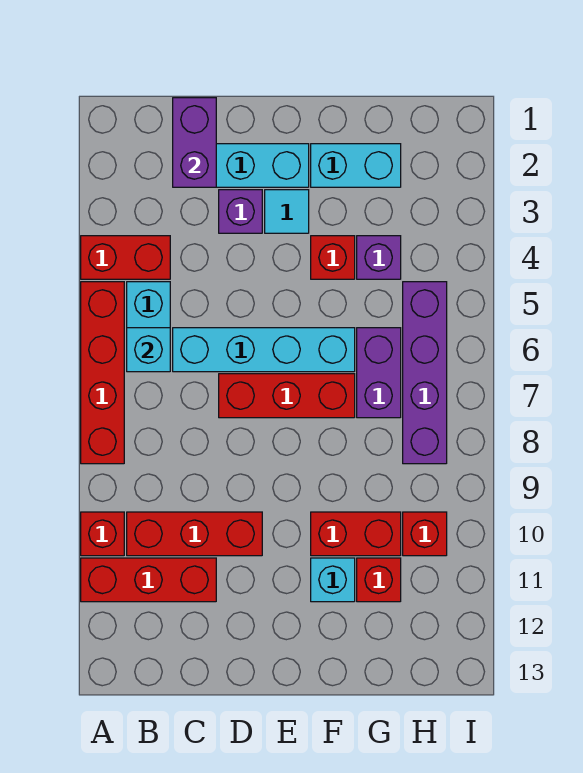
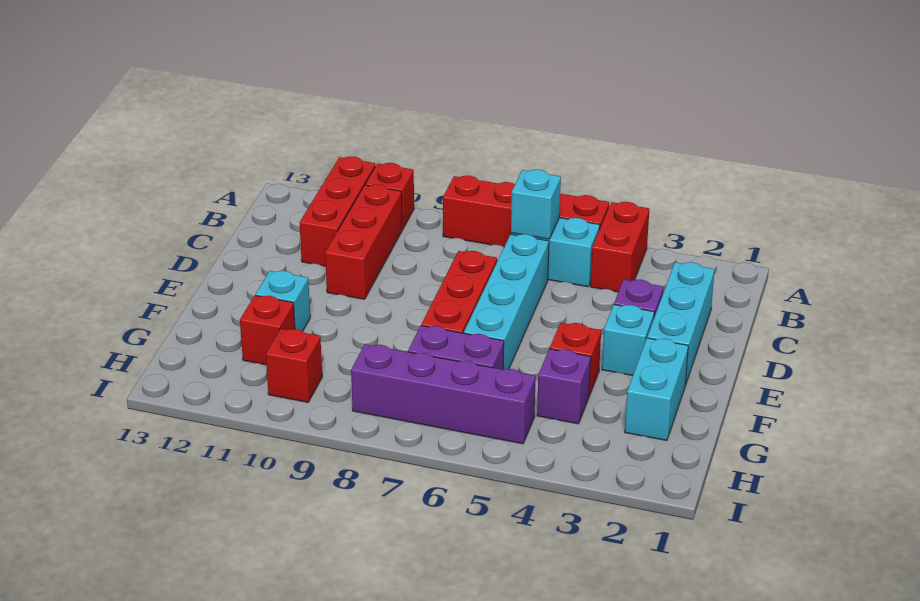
purple 1x2 brick [173,98,216,187] -> none
cyan 1x1 tile [265,190,309,233] -> cyan 1x1 brick [602,305,654,376]
red 1x2 brick [311,512,401,556] -> none

